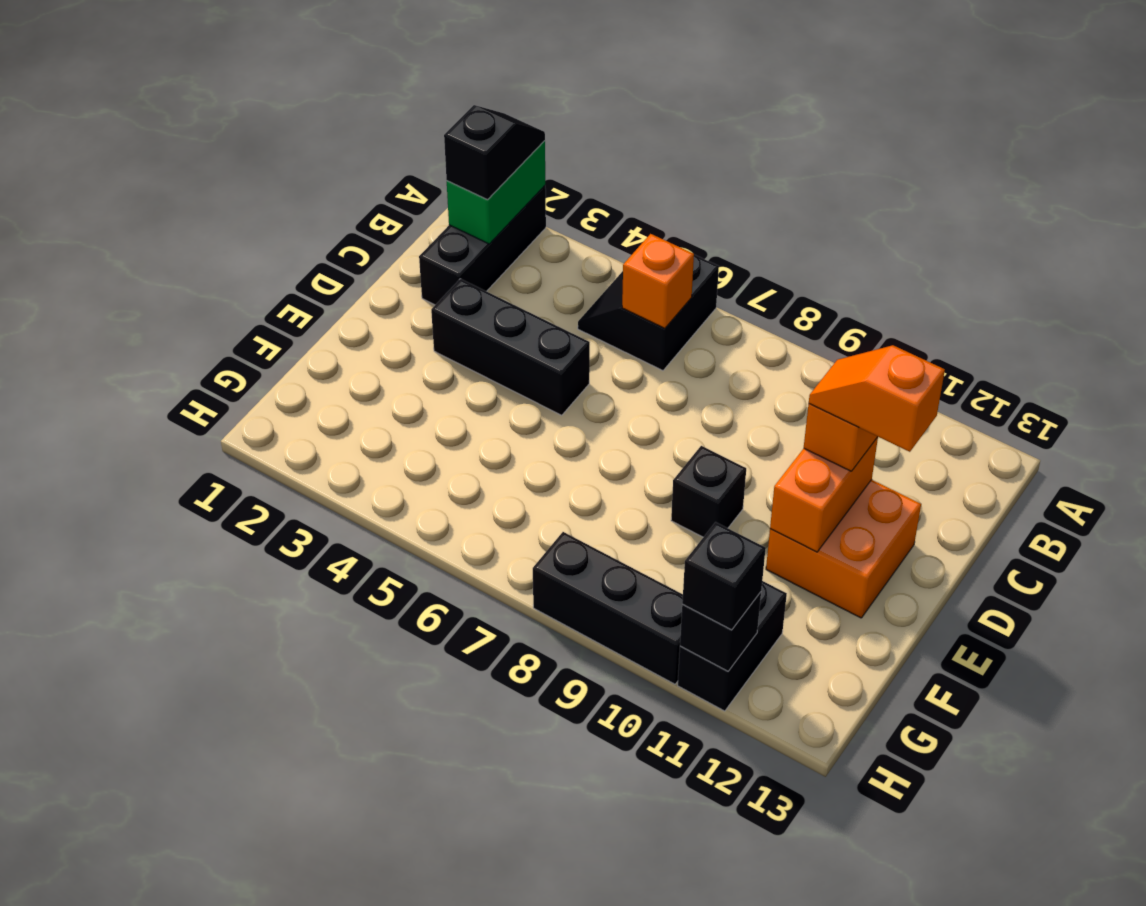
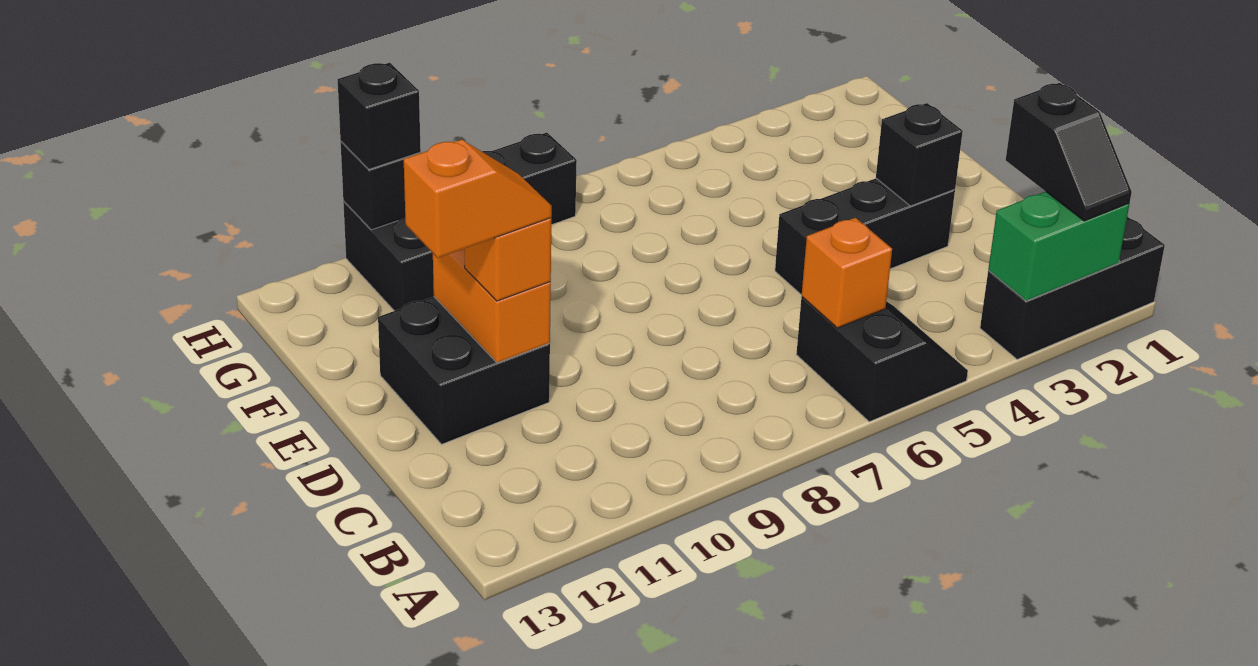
black 1x3 brick [419,186,546,305] -> black 1x3 brick turned to [980,217,1165,359]
green 1x2 brick [447,141,545,244] -> green 1x2 brick turned to [988,192,1129,301]
orange 2x2 brick [766,480,921,618] -> black 2x2 brick [378,297,550,444]
black 1x1 brick [671,446,746,537] -> black 1x1 brick moved to [876,103,963,206]

